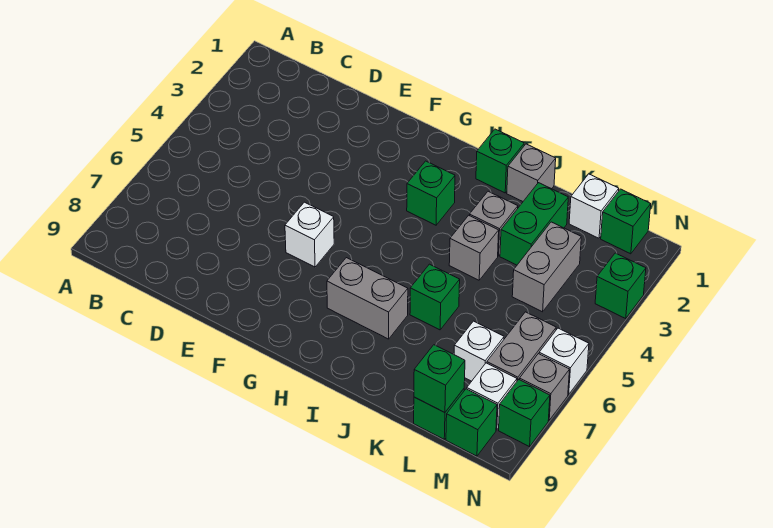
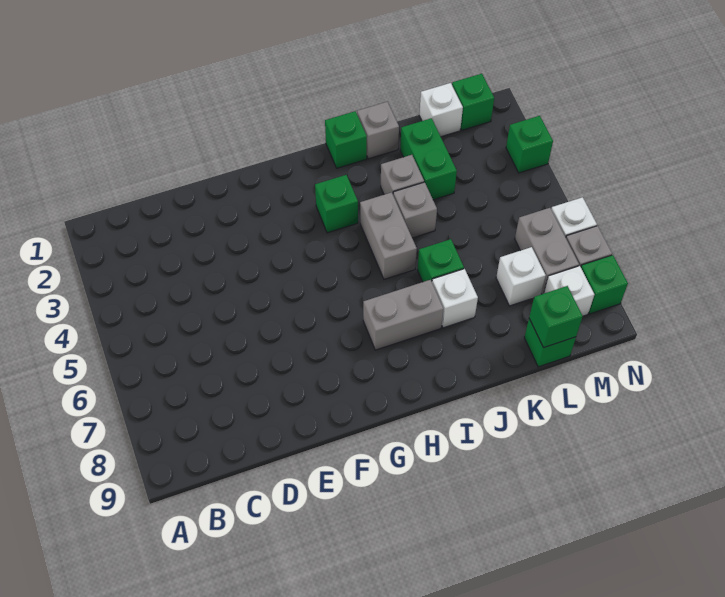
white 1x1 brick [285,202,334,267] -> white 1x1 brick moved to [432,269,478,328]
grey 1x2 brick [512,222,581,312] -> grey 1x2 brick moved to [360,192,417,279]
green 1x1 brick [446,389,497,456] -> none

